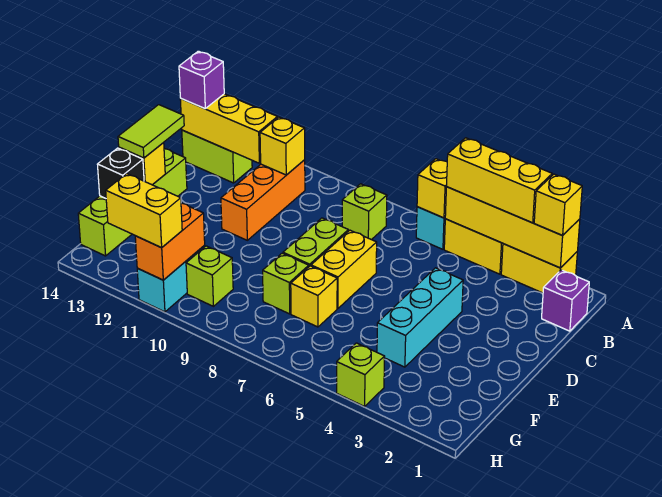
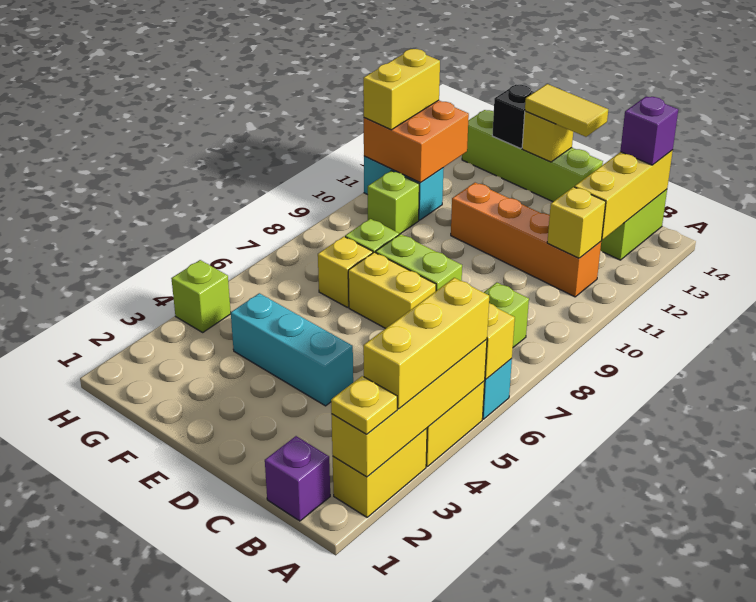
yellow 1x1 brick [534,174,582,235] -> yellow 1x1 plate [331,376,397,434]
orange 1x3 brick [221,160,305,240] -> orange 1x4 brick [451,183,601,297]
lime 1x2 tile [118,105,184,158] -> yellow 1x2 tile [525,84,608,137]
orange 1x2 brick [135,203,205,280] -> orange 2x2 brick [364,100,469,183]

